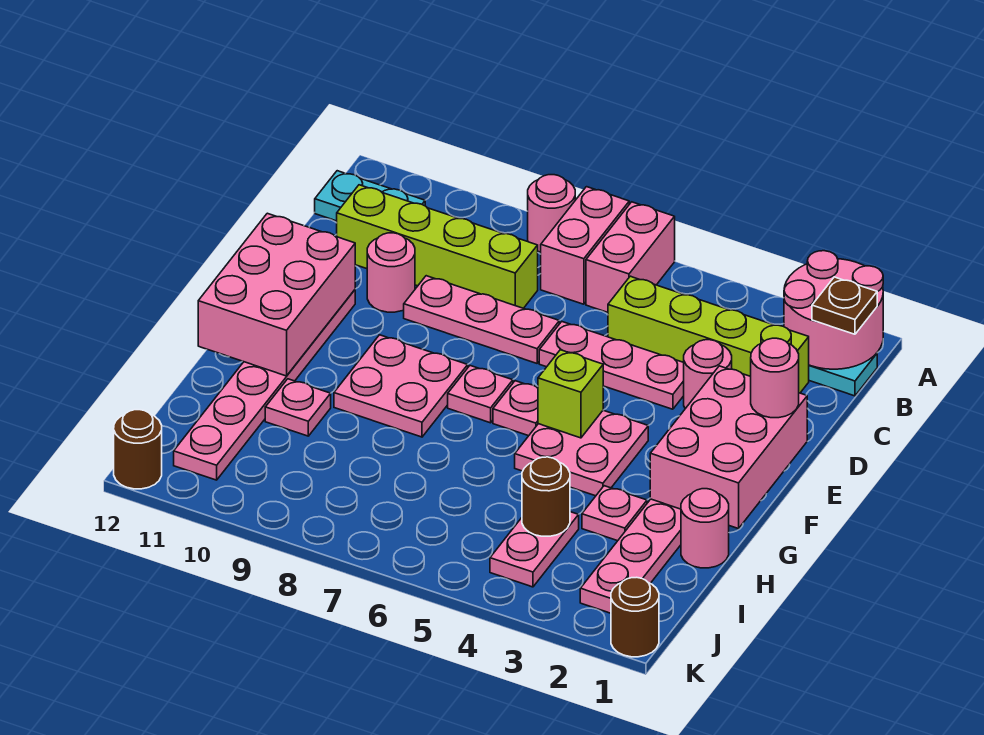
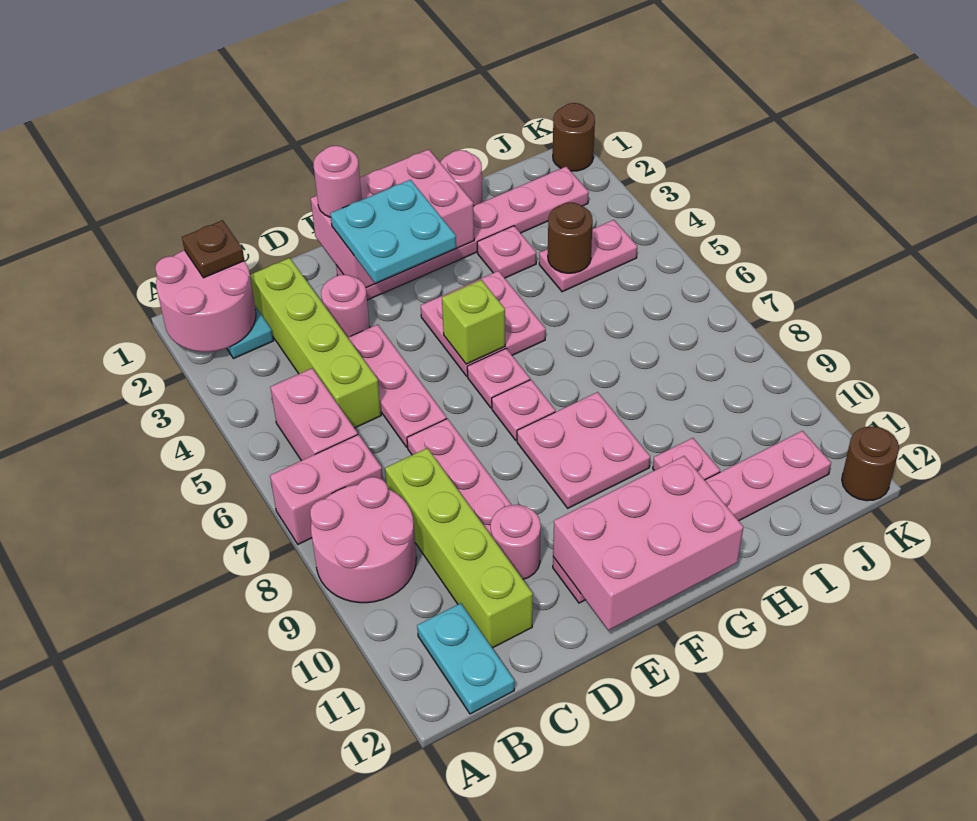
pink 1x2 brick [586,202,675,312] -> pink 1x2 brick turned to [270,368,358,461]
pink 1x1 round brick [528,175,575,252] -> pink 2x2 round brick [310,477,416,603]
none -> cyan 2x2 plate [330,180,456,283]

